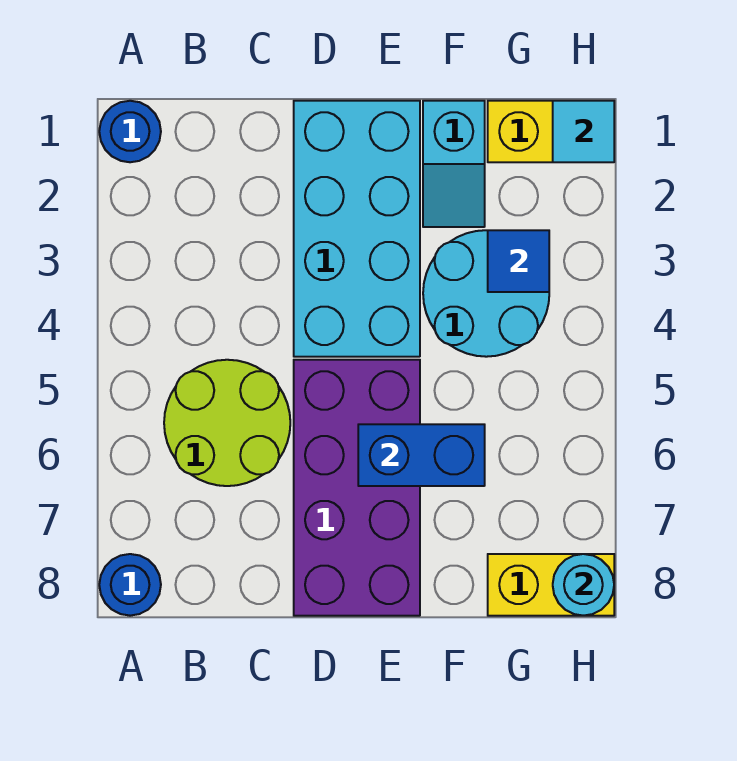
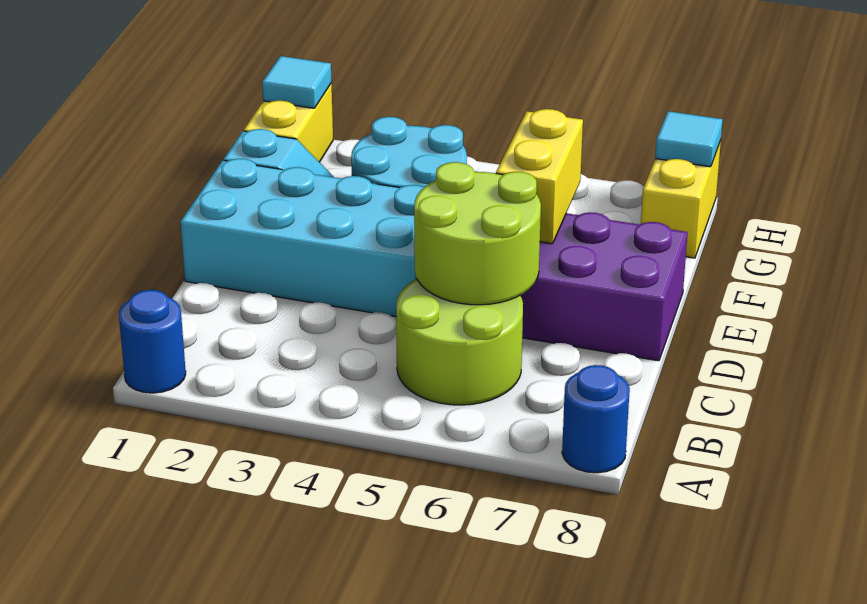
none -> lime 2x2 round brick [414,162,541,305]
blue 1x2 brick [358,424,485,486] -> yellow 1x2 brick [496,109,583,244]
blue 1x1 tile [488,230,549,292] -> none
cyan 1x1 round brick [553,554,614,616] -> cyan 1x1 tile [655,111,723,167]

